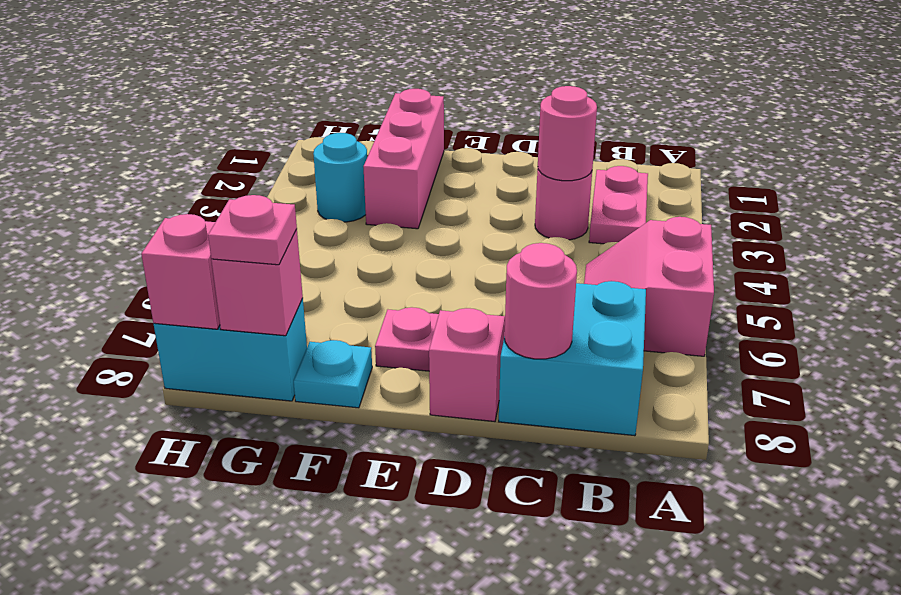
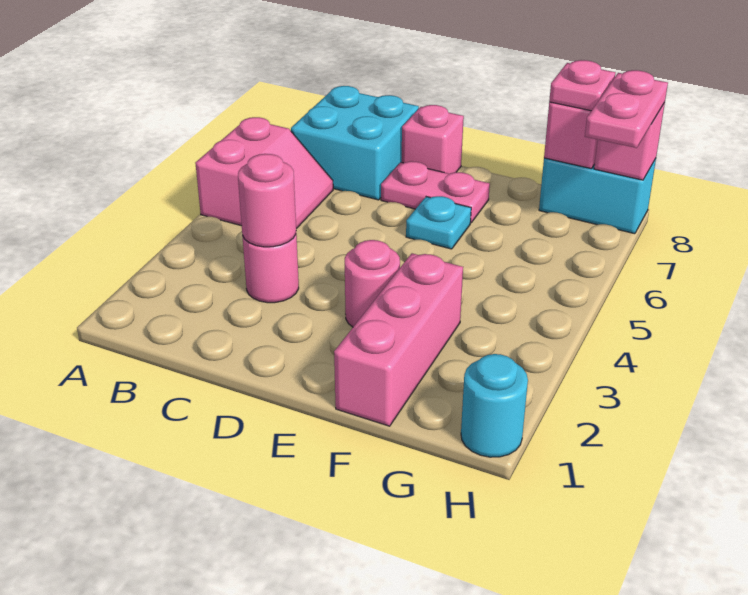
pink 1x2 plate [589,166,648,244] -> pink 1x2 plate moved to [585,70,668,148]
pink 1x1 round brick [505,243,577,359] -> pink 1x1 round brick moved to [345,240,400,327]
cyan 1x1 plate [294,340,372,408] -> cyan 1x1 plate moved to [406,196,471,249]
cyan 1x1 round brick [313,133,367,222] -> cyan 1x1 round brick moved to [461,354,528,457]

